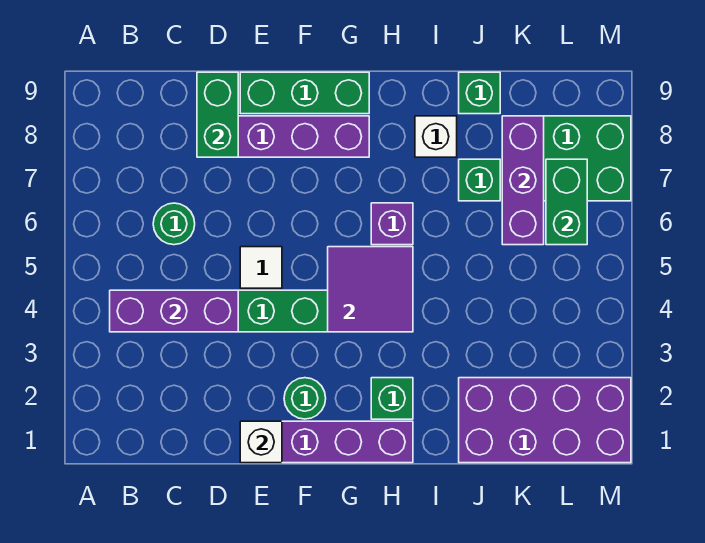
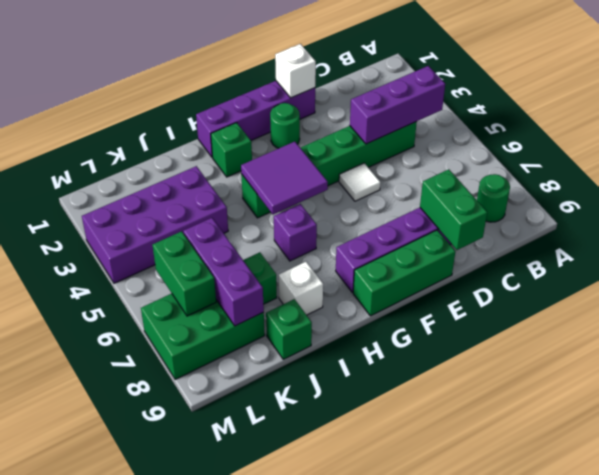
green 1x1 round brick [153,203,195,245] -> green 1x1 round brick moved to [477,174,510,222]
purple 2x4 brick [459,378,631,463] -> purple 2x4 brick moved to [82,166,228,283]

